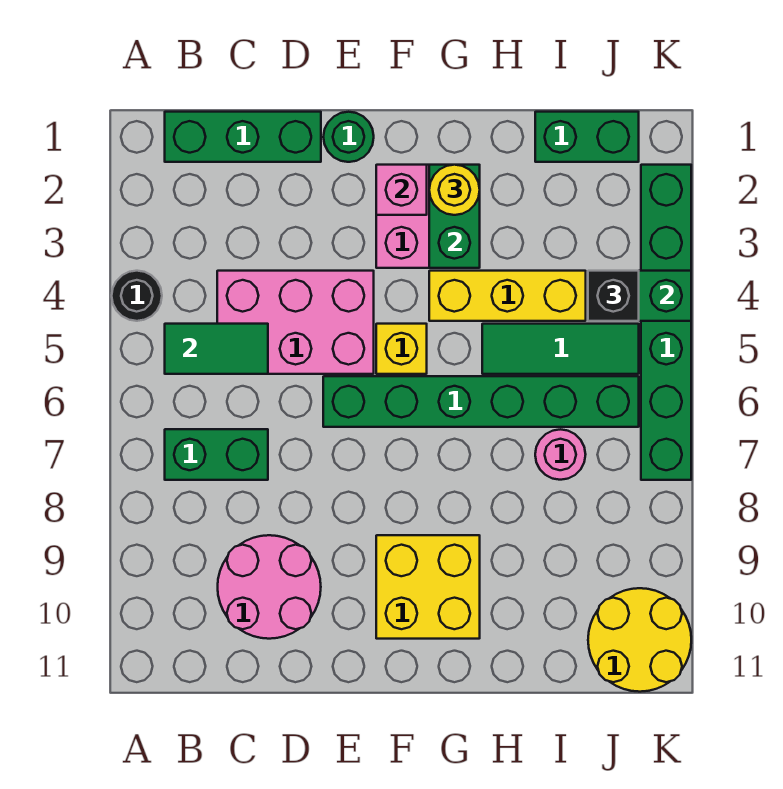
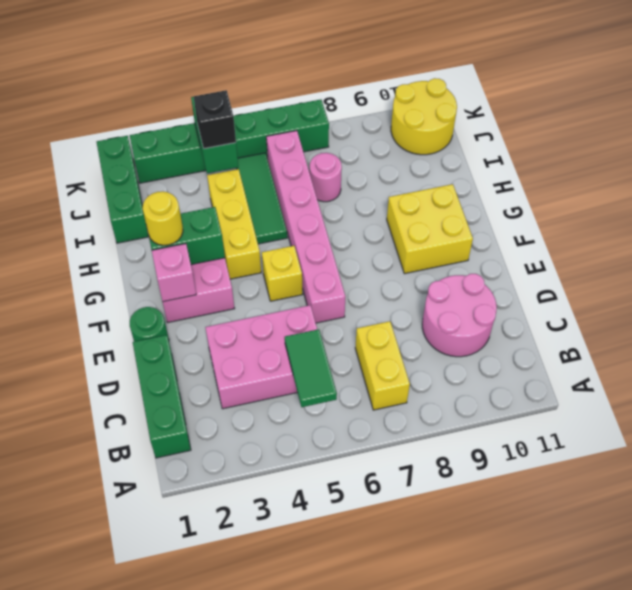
black 1x1 round brick [112,271,162,321] -> none
green 1x2 brick [165,429,268,480] -> yellow 1x2 brick [355,321,410,410]
pink 2x3 brick [217,271,374,374] -> pink 2x3 brick turned to [205,305,317,409]
green 1x6 brick [323,376,639,427] -> pink 1x6 brick [266,131,345,323]
green 1x2 brick [535,112,639,162] -> green 1x3 brick [97,136,149,243]

